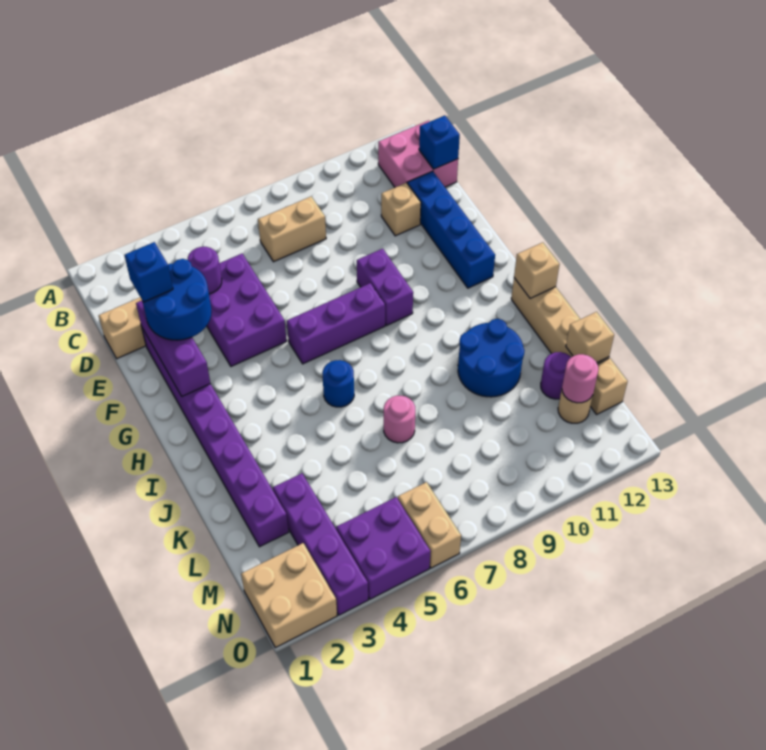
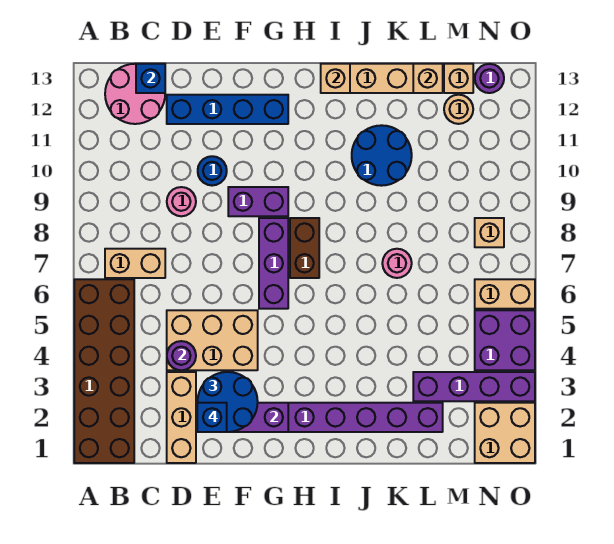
none -> brown 2x6 brick [74,279,134,463]
pink 2x2 brick [378,120,458,187] -> pink 2x2 round brick [105,64,165,124]
tan 1x2 brick [258,196,326,262] -> tan 1x2 brick turned to [105,249,165,278]
purple 2x3 brick [207,254,287,366] -> tan 2x3 brick [167,310,258,370]
tan 1x1 brick [381,183,421,236] -> tan 1x1 brick moved to [475,218,504,247]
none -> brown 1x2 brick [290,218,319,278]
blue 1x1 round brick [322,360,354,407] -> blue 1x1 round brick moved to [198,156,227,186]
purple 1x1 round brick [541,352,571,399] -> purple 1x1 round brick moved to [475,64,504,93]
pink 1x1 round brick [562,354,599,403] -> pink 1x1 round brick moved to [167,187,196,216]

